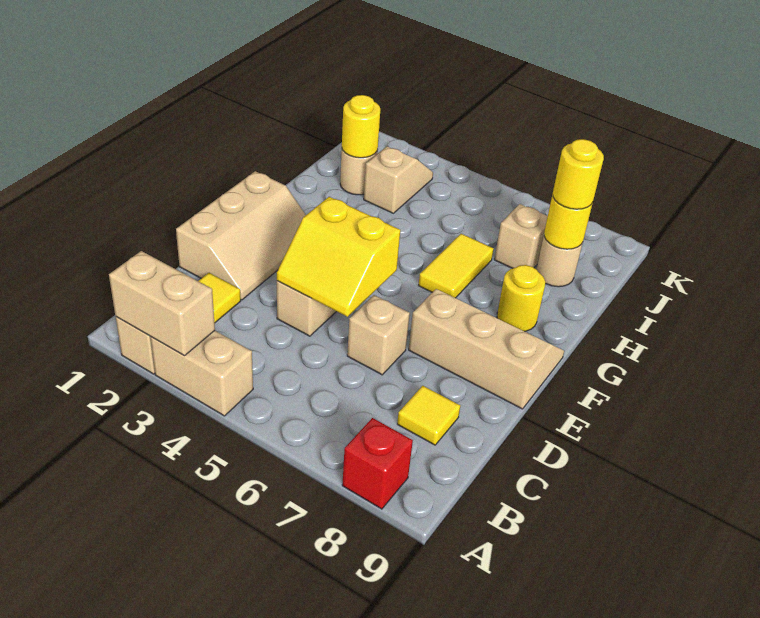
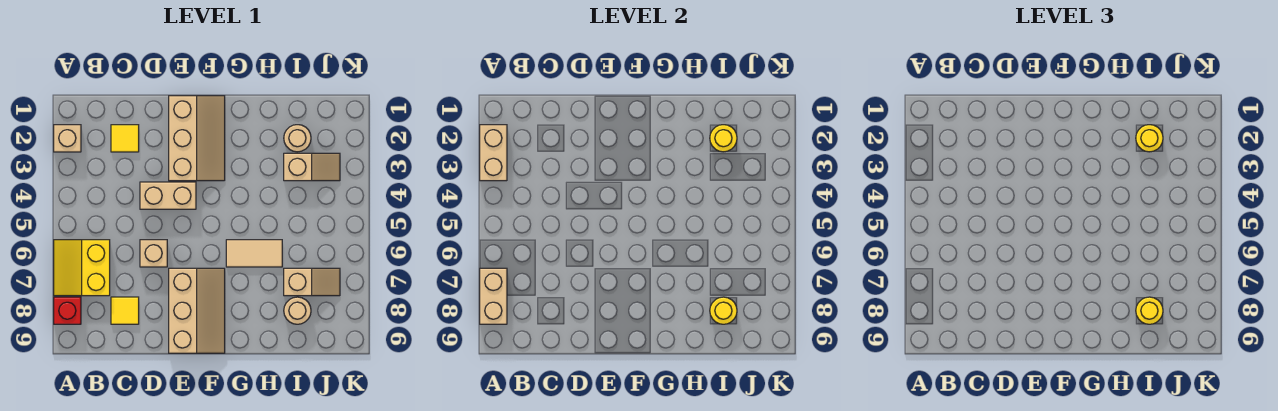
tan 1x2 brick [150,331,253,416] -> tan 1x2 brick moved to [480,268,507,324]
tan 2x3 slope [176,171,306,300] -> tan 2x3 slope turned to [169,96,225,181]
yellow 2x2 slope [277,197,400,317] -> yellow 2x2 slope moved to [54,240,110,296]
yellow 1x2 tile [418,234,494,298] -> tan 1x2 tile [226,240,282,267]
yellow 1x1 round brick [497,265,545,332] -> yellow 1x1 round brick moved to [1136,125,1163,152]

